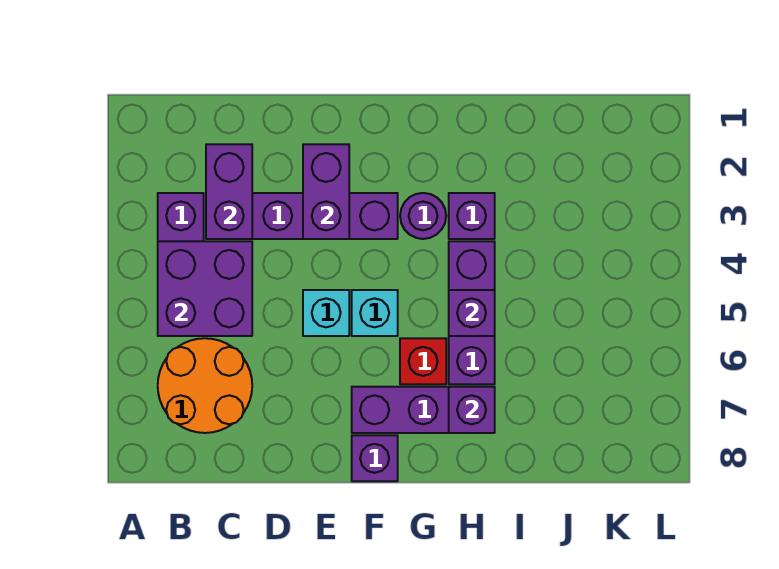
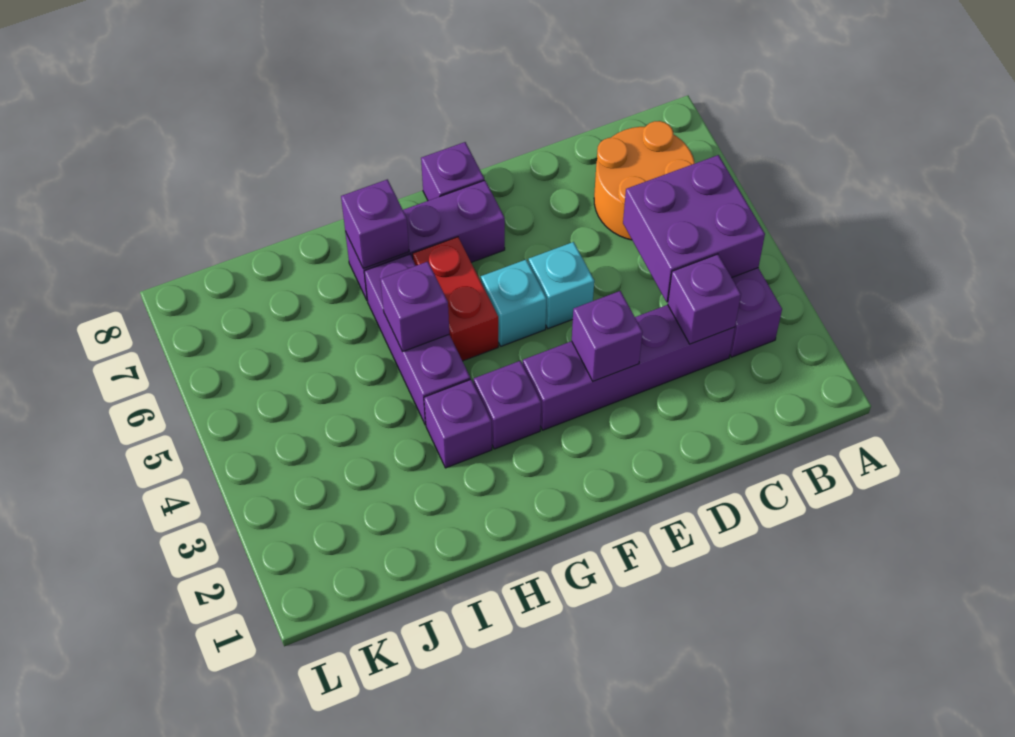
purple 1x2 brick [206,144,252,239] -> purple 1x1 brick [668,254,741,344]
purple 1x2 brick [303,144,349,239] -> purple 1x1 brick [572,291,643,381]
purple 1x1 round brick [400,193,446,239] -> purple 1x1 brick [474,361,541,449]
red 1x1 brick [400,338,446,384] -> red 1x2 brick [413,237,498,361]

